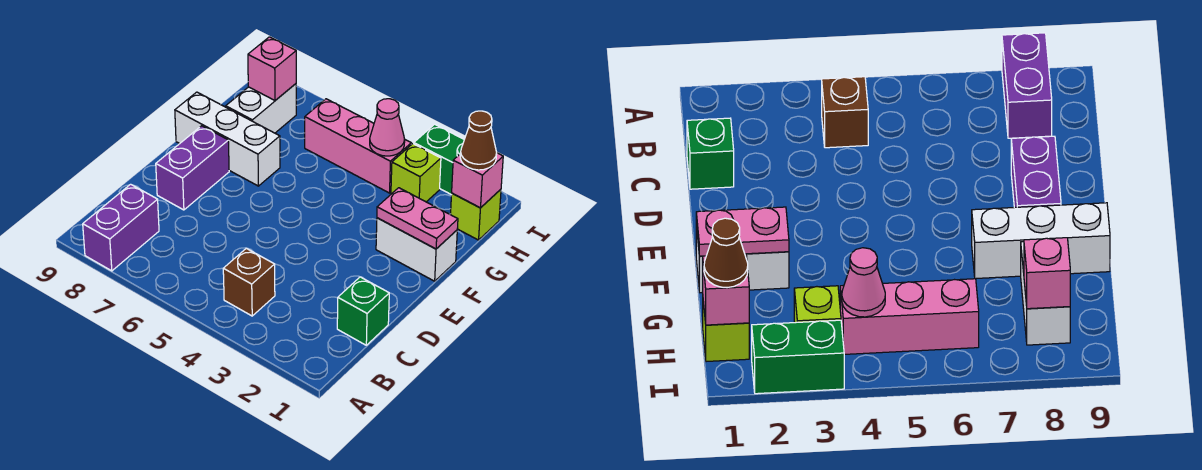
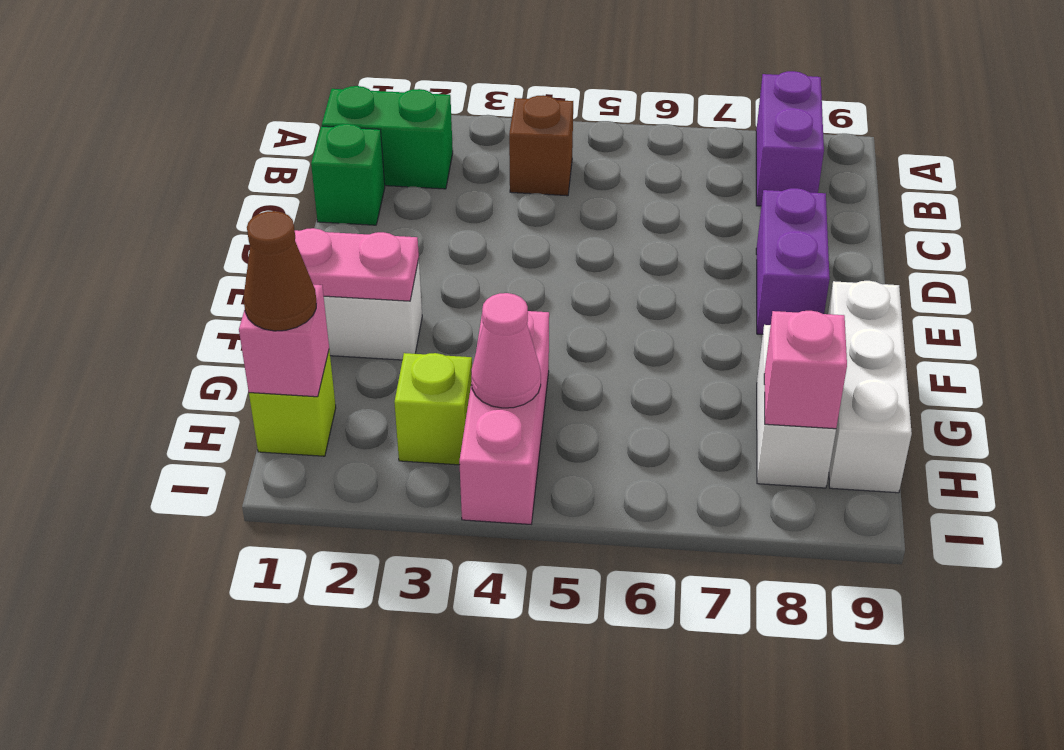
white 1x3 brick [175,92,280,186] -> white 1x3 brick turned to [828,281,912,493]
pink 1x3 brick [305,99,411,193] -> pink 1x3 brick turned to [459,311,549,524]
green 1x2 brick [414,124,464,195] -> green 1x2 brick moved to [322,86,453,189]

